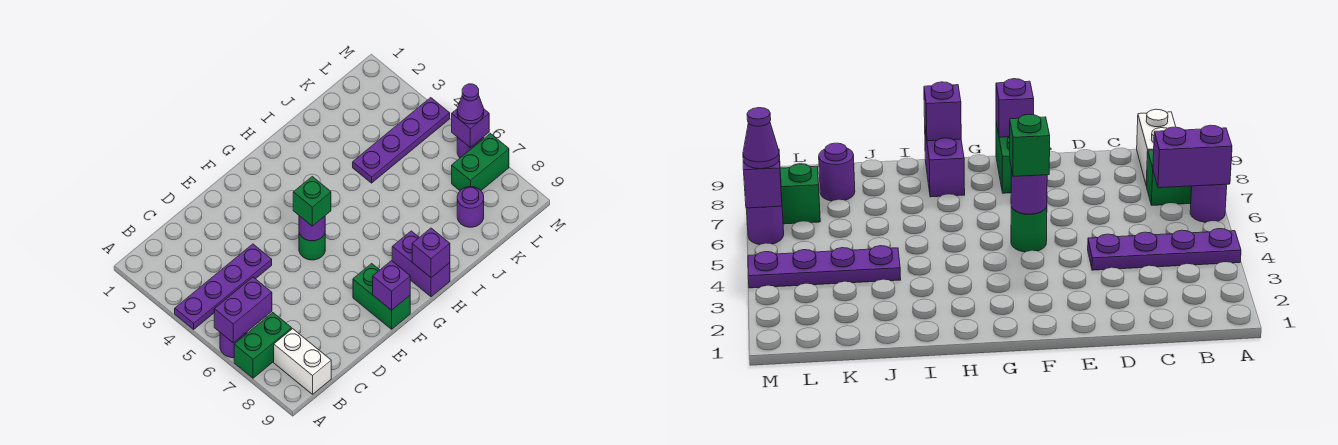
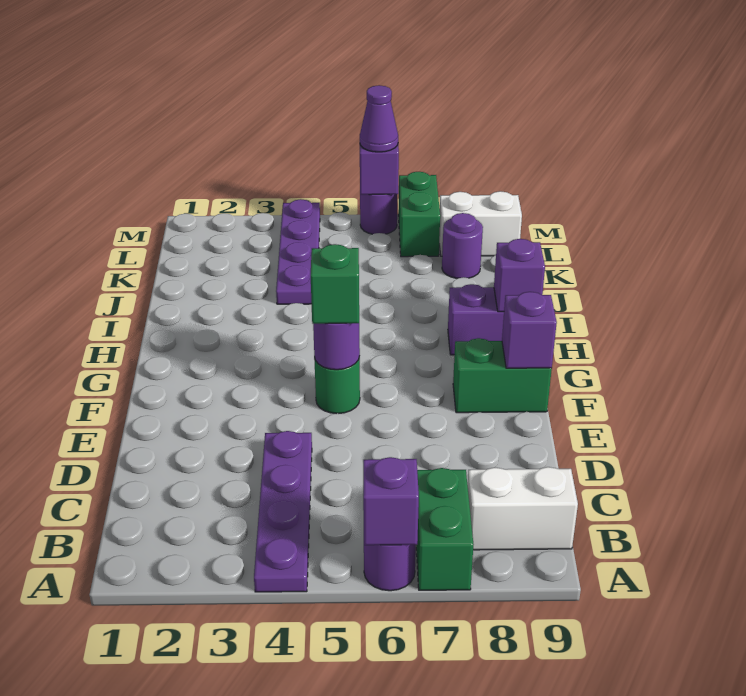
purple 1x2 brick [214,277,272,343] -> purple 1x1 brick [363,457,419,545]
none -> white 1x2 brick [439,191,522,256]

